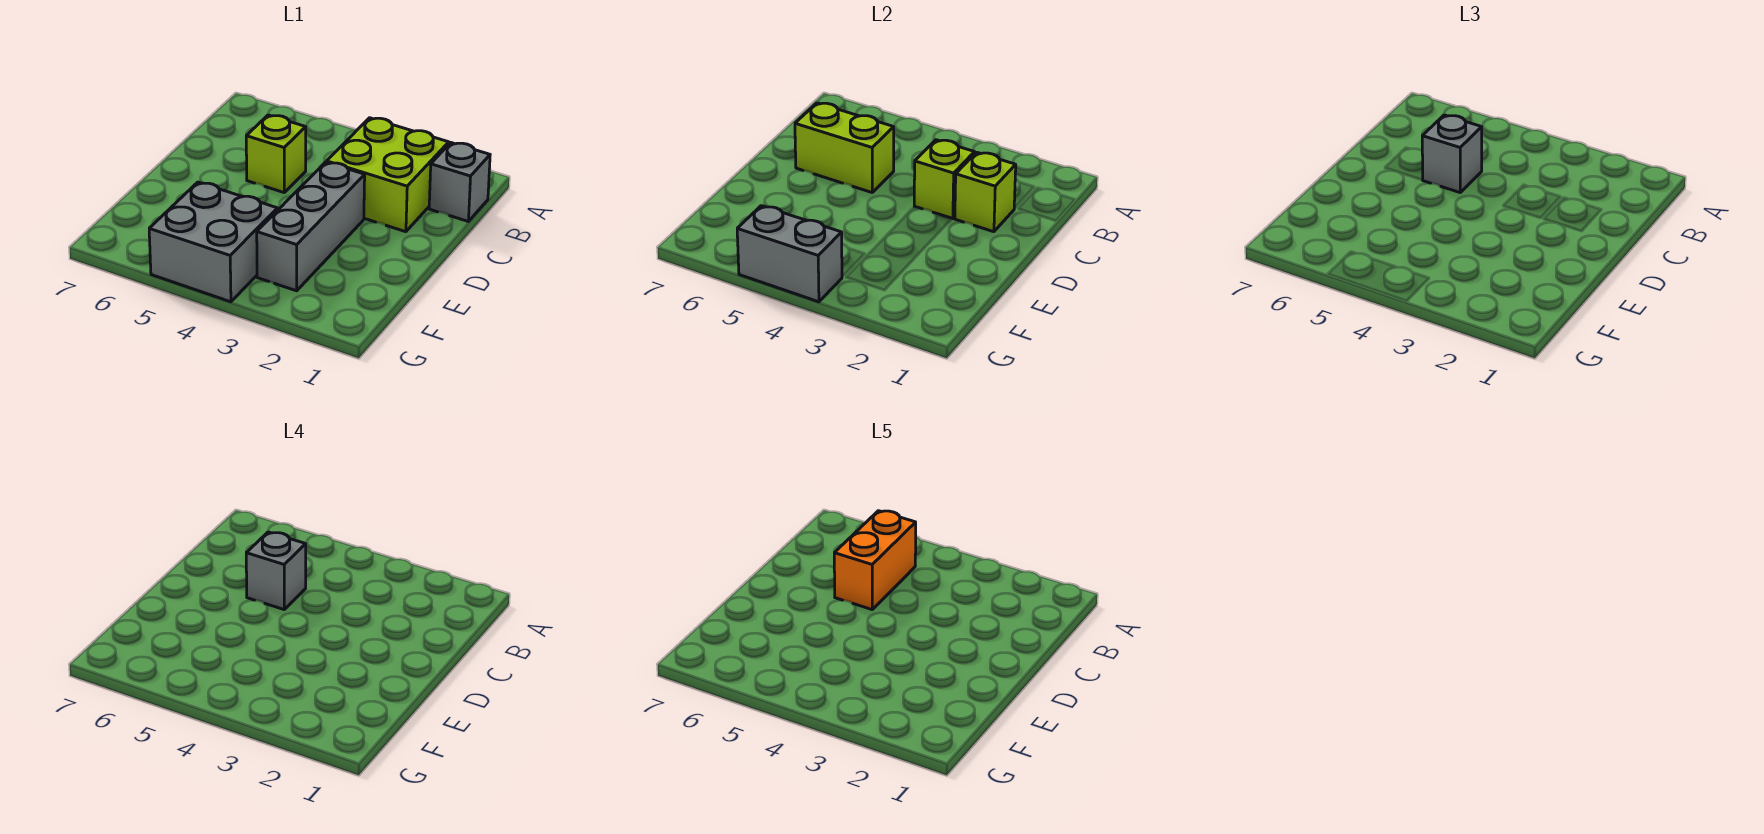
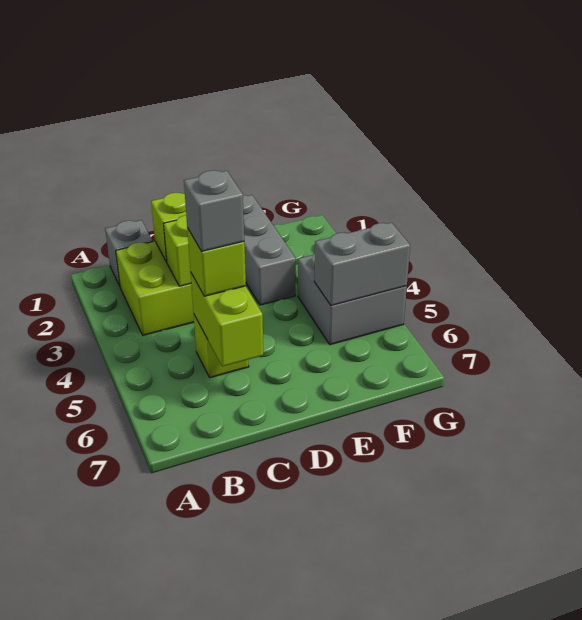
orange 1x2 brick [834,511,916,609] -> none
grey 1x1 brick [1422,115,1482,192] -> lime 1x1 brick [187,228,246,296]
grey 1x3 brick [257,162,365,291] -> grey 1x3 brick turned to [243,195,296,305]
grey 1x2 brick [737,206,842,302] -> grey 1x2 brick turned to [314,223,410,306]

